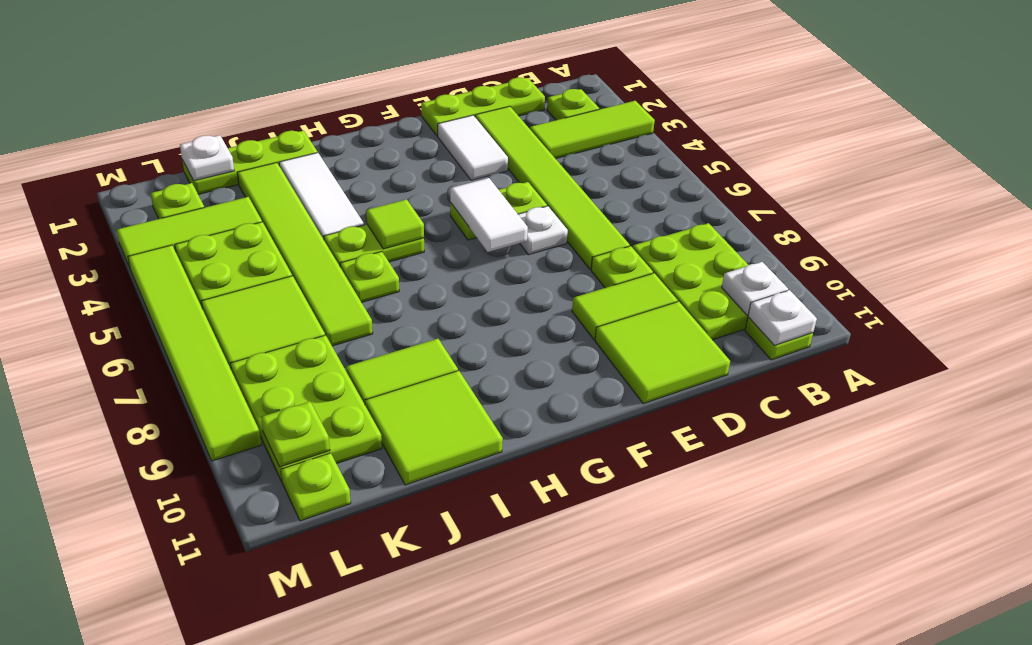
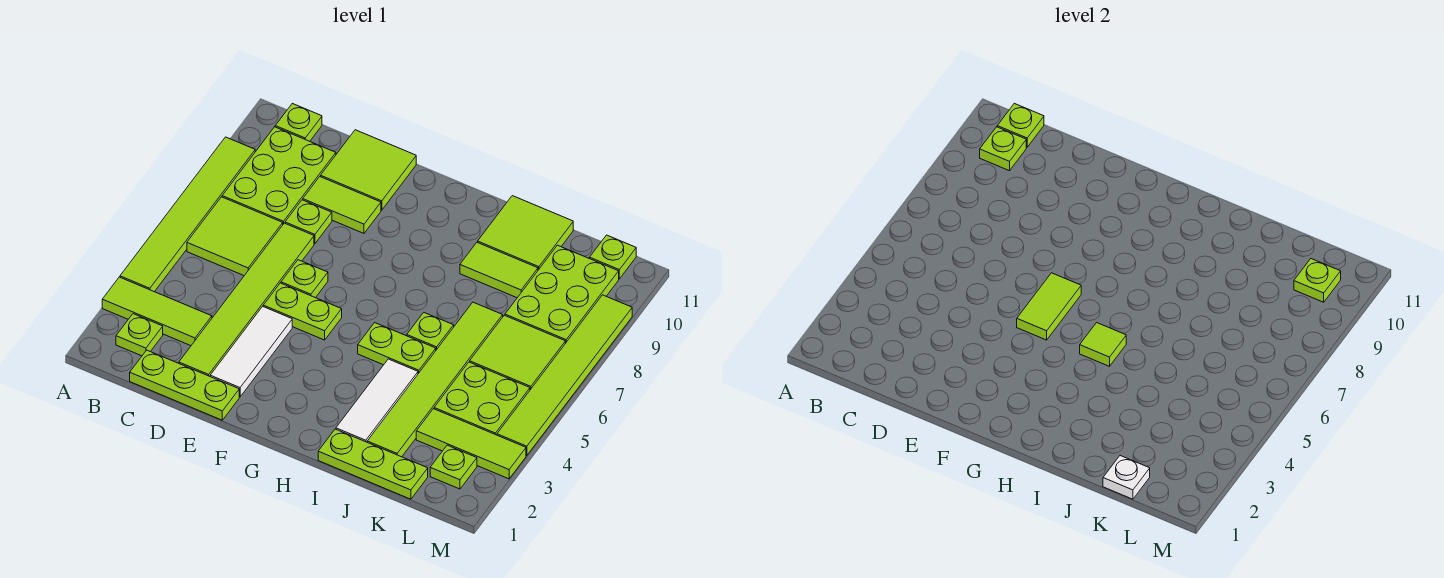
none -> lime 1x6 tile [120,137,255,292]
none -> lime 2x2 tile [187,197,283,275]
white 1x1 plate [722,262,788,315] -> lime 1x1 plate [980,127,1026,171]
white 1x1 plate [748,290,817,345] -> lime 1x1 plate [997,103,1044,147]
white 1x2 tile [438,115,508,180] -> white 1x3 tile [210,306,292,397]
white 1x1 plate [518,206,568,255] -> lime 1x1 plate [281,260,328,298]
white 1x2 tile [450,178,528,252] -> lime 1x2 tile [1017,273,1081,340]

